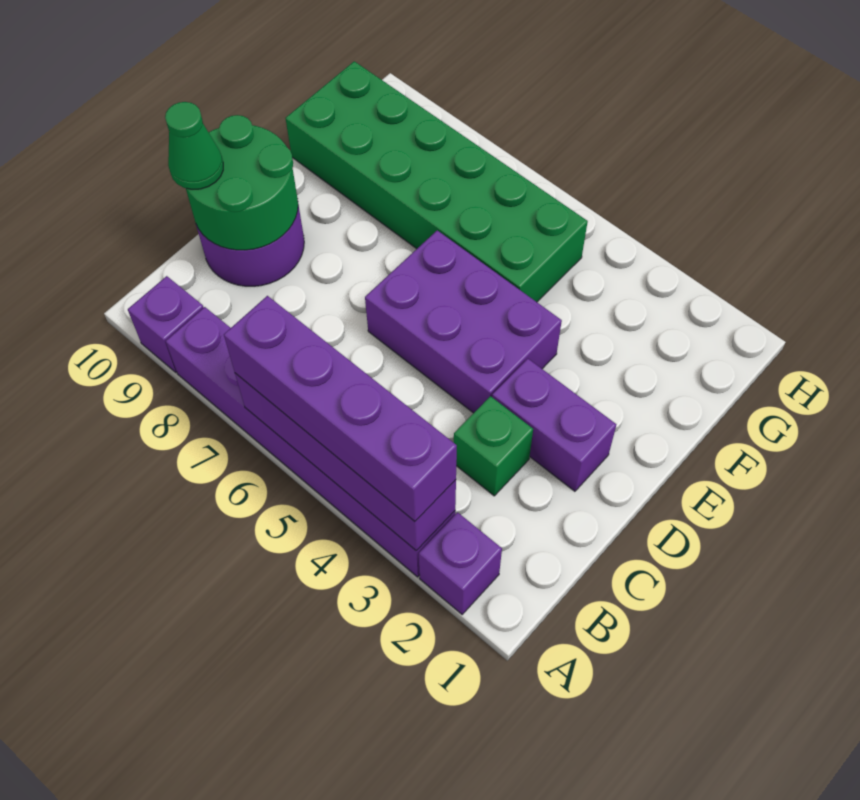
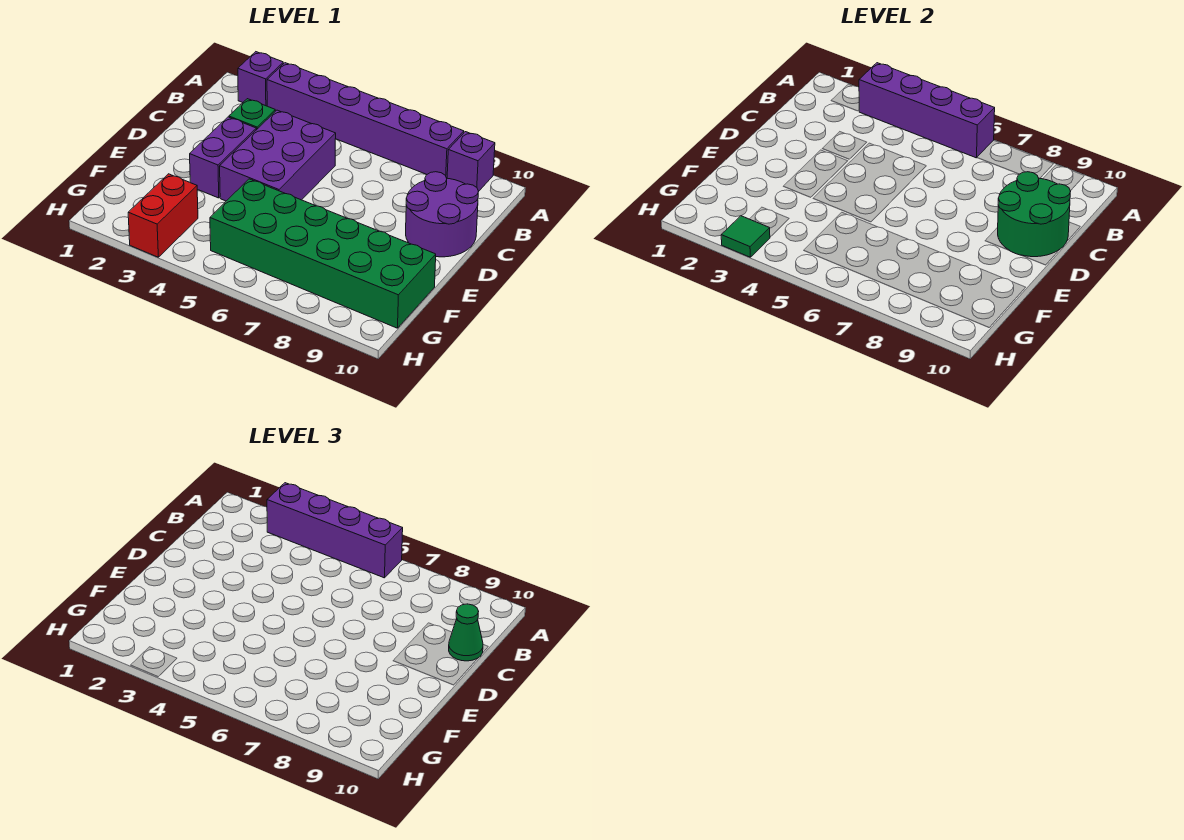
purple 1x2 brick [492,359,616,491] -> purple 1x2 brick turned to [190,117,256,198]
purple 2x3 brick [365,230,562,413] -> purple 2x3 brick turned to [220,110,336,201]
none -> red 1x2 brick [128,174,198,257]
none -> green 1x1 tile [721,216,770,257]

